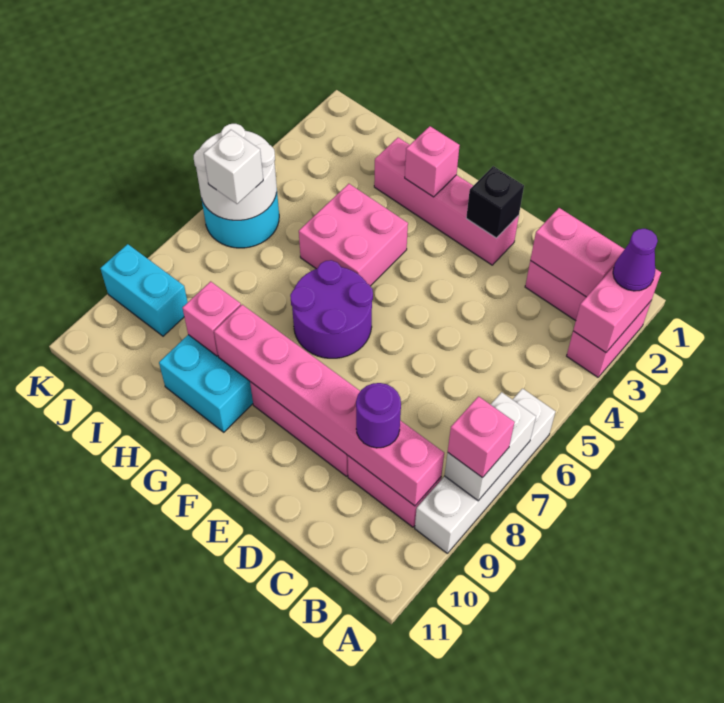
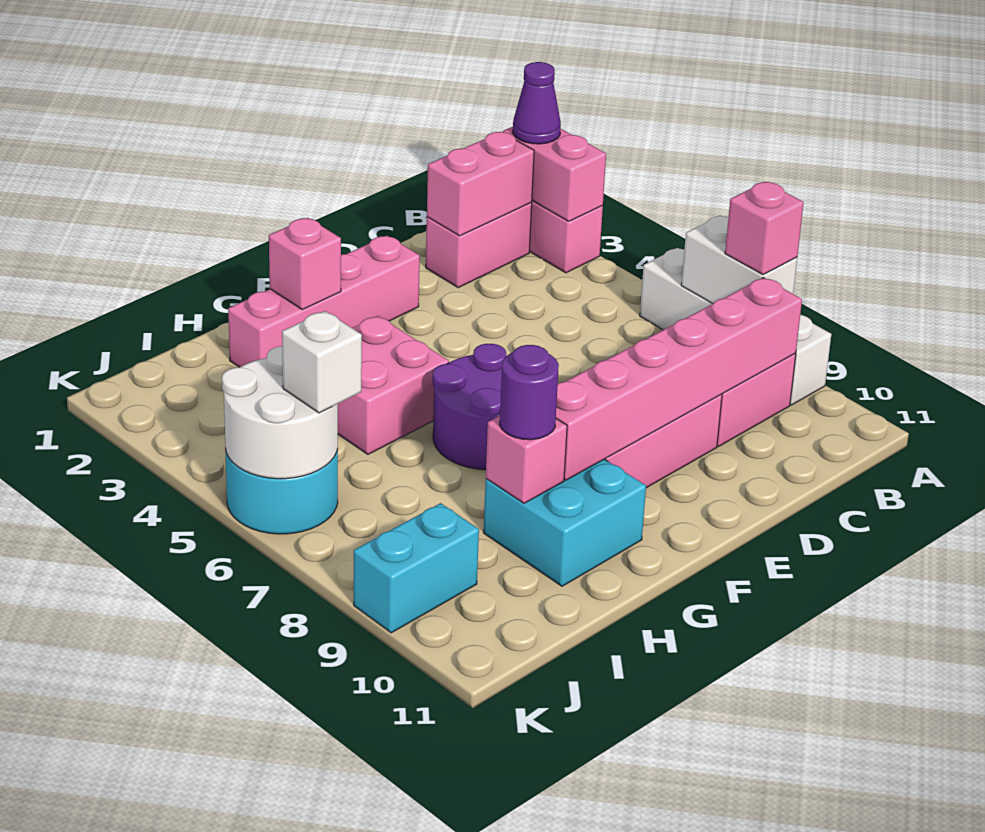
purple 1x1 round brick [356,383,401,448] -> purple 1x1 round brick moved to [500,345,559,440]
black 1x1 brick [466,166,524,238] -> none

